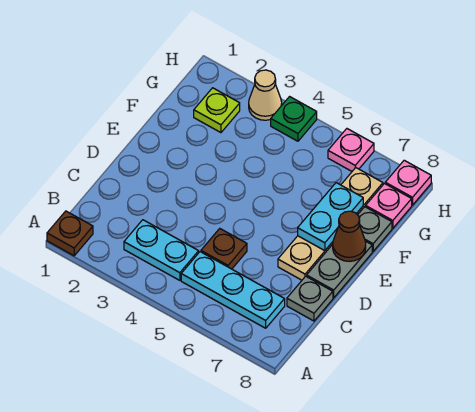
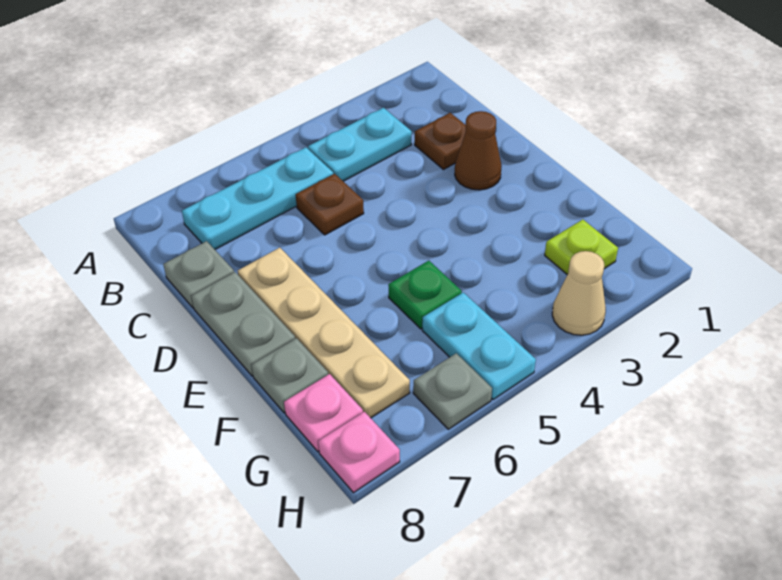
brown 1x1 plate [47,211,93,256] -> brown 1x1 plate moved to [415,113,466,169]
cyan 1x2 plate [298,183,363,251] -> cyan 1x2 plate moved to [422,292,536,400]
brown 1x1 cone [333,211,366,261] -> brown 1x1 cone moved to [455,111,502,190]
green 1x1 plate [271,97,317,141] -> green 1x1 plate moved to [388,261,462,329]
pink 1x1 plate [328,129,374,171] -> grey 1x1 plate [413,353,492,429]

